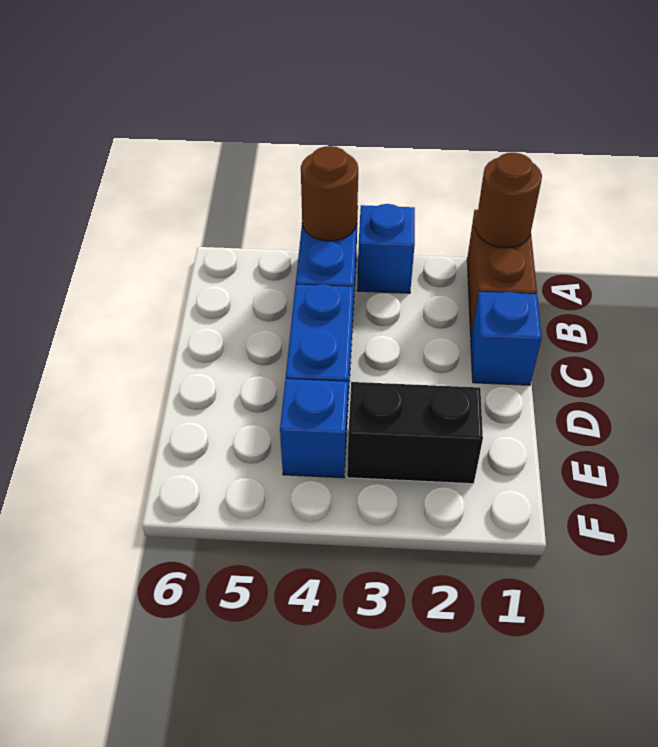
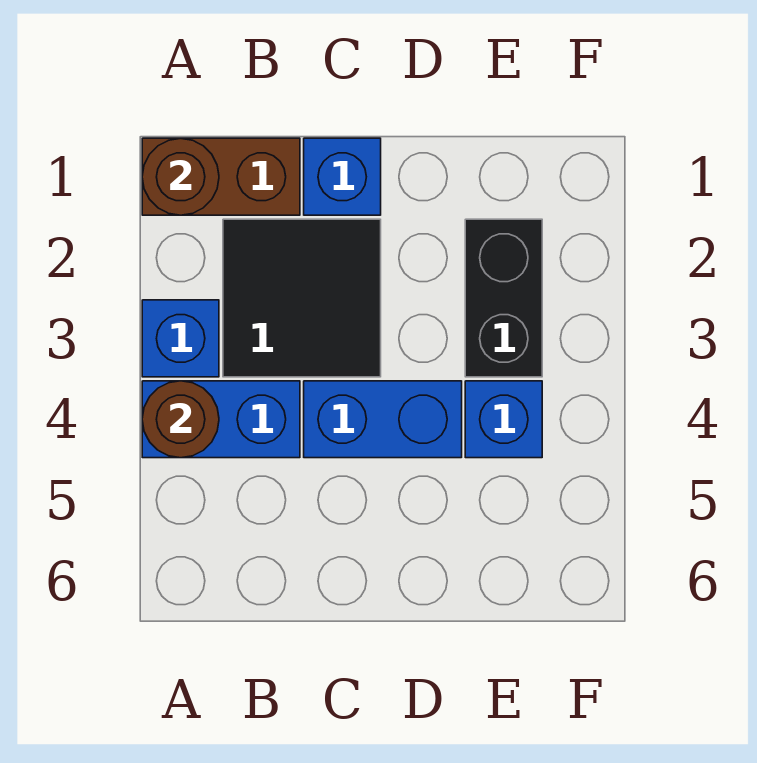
none -> black 2x2 tile [223,219,381,377]

